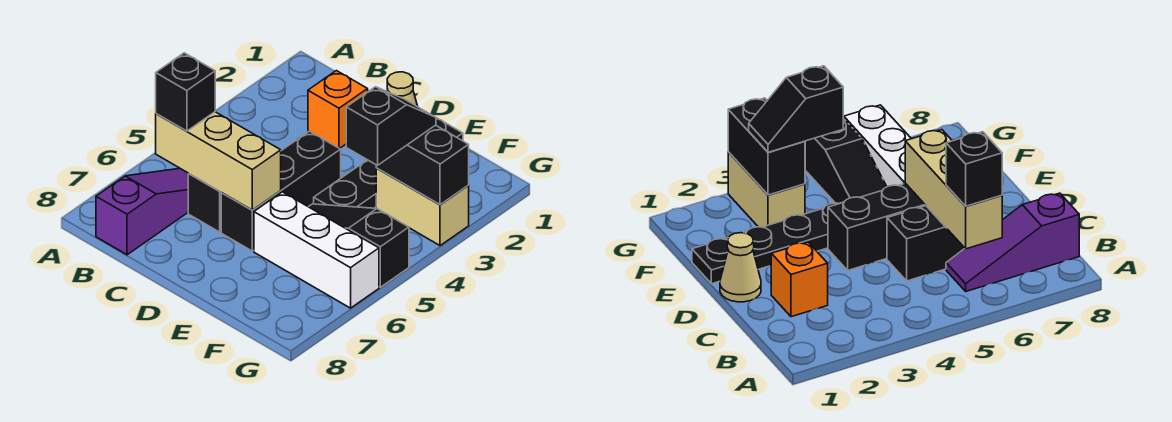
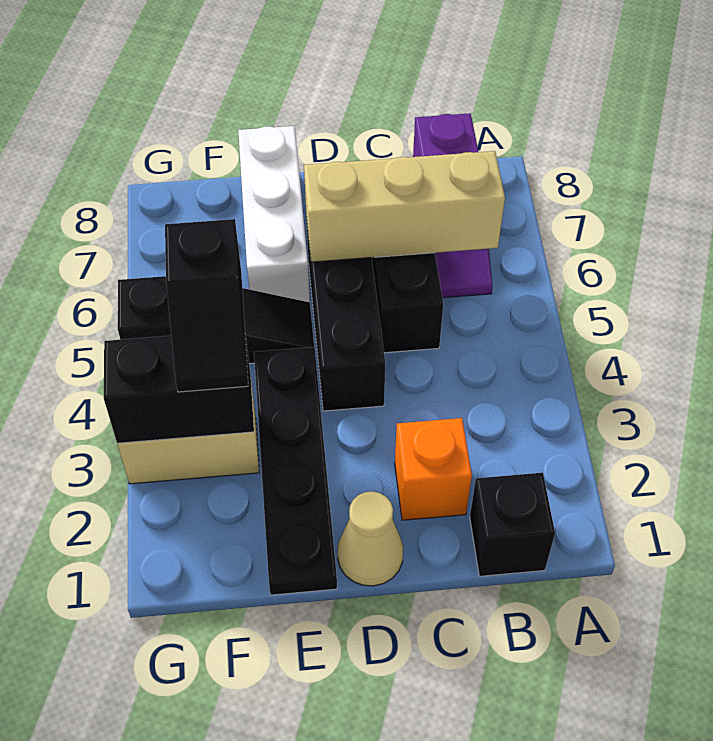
black 1x1 brick [156,53,215,131] -> black 1x1 brick moved to [470,473,555,576]
white 1x3 brick [254,192,379,308] -> white 1x3 brick turned to [238,126,310,302]

